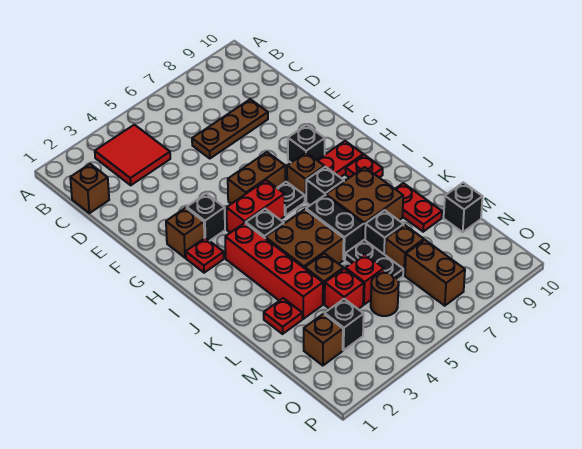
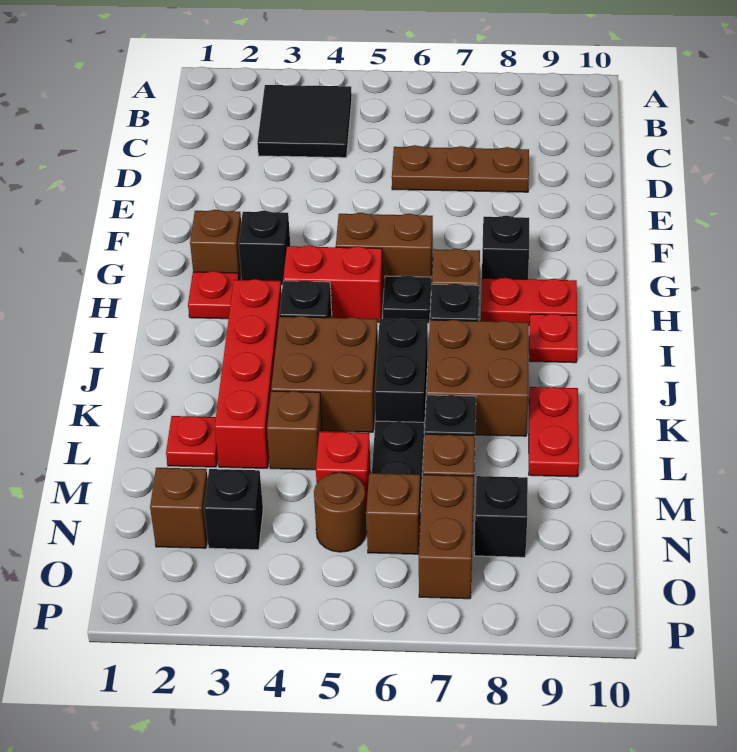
red 2x2 tile [95,125,170,185] -> black 2x2 tile [257,85,352,158]
brown 1x1 brick [70,164,109,213] -> brown 1x1 brick moved to [366,473,420,554]
red 1x1 brick [325,269,364,309] -> none
black 1x1 brick [444,183,483,232] -> black 1x1 brick moved to [474,476,528,557]

